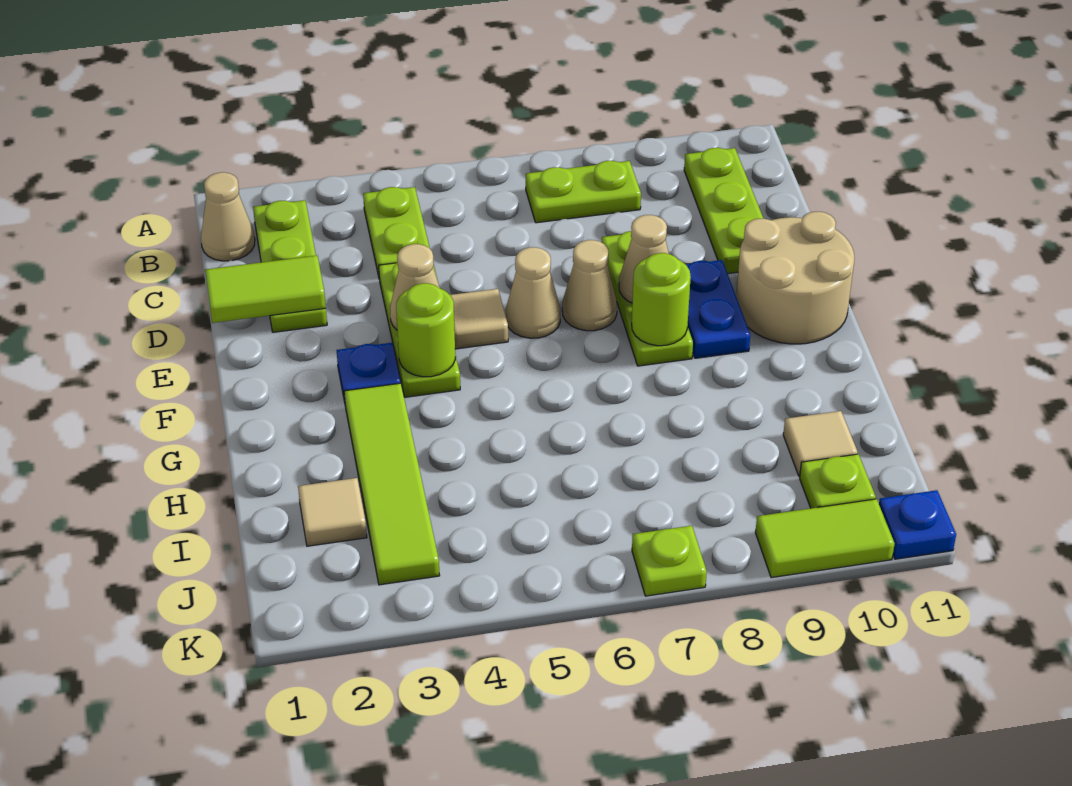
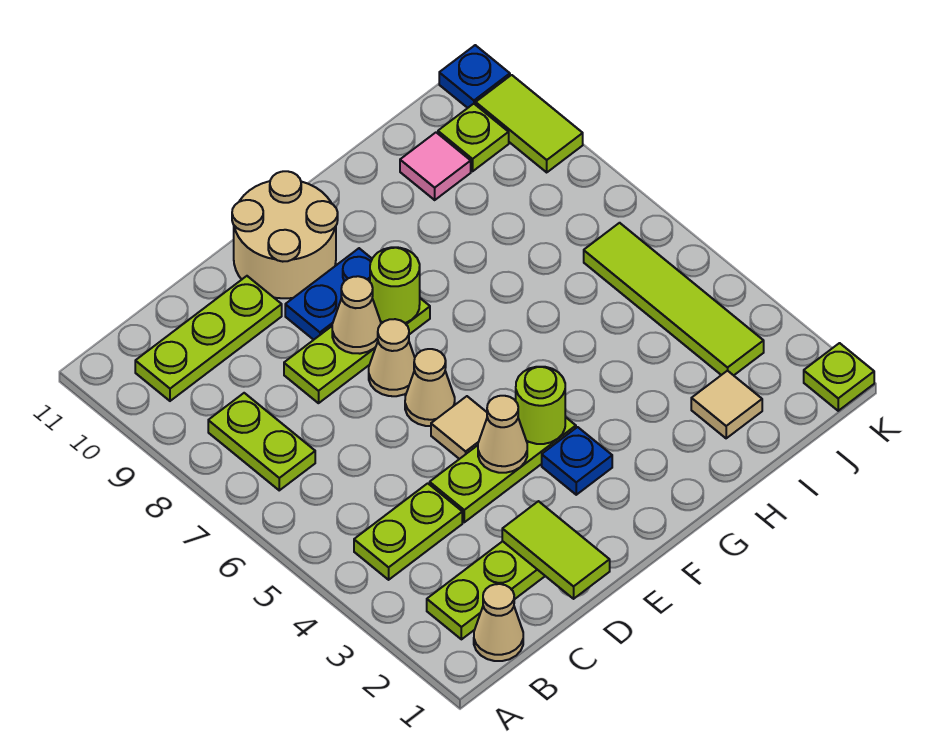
lime 1x4 tile [344,383,440,585] -> lime 1x4 tile turned to [584,223,764,375]
tan 1x1 tile [783,411,858,476] -> pink 1x1 tile [400,133,471,200]
lime 1x1 plate [632,526,707,596] -> lime 1x1 plate moved to [804,343,874,411]

